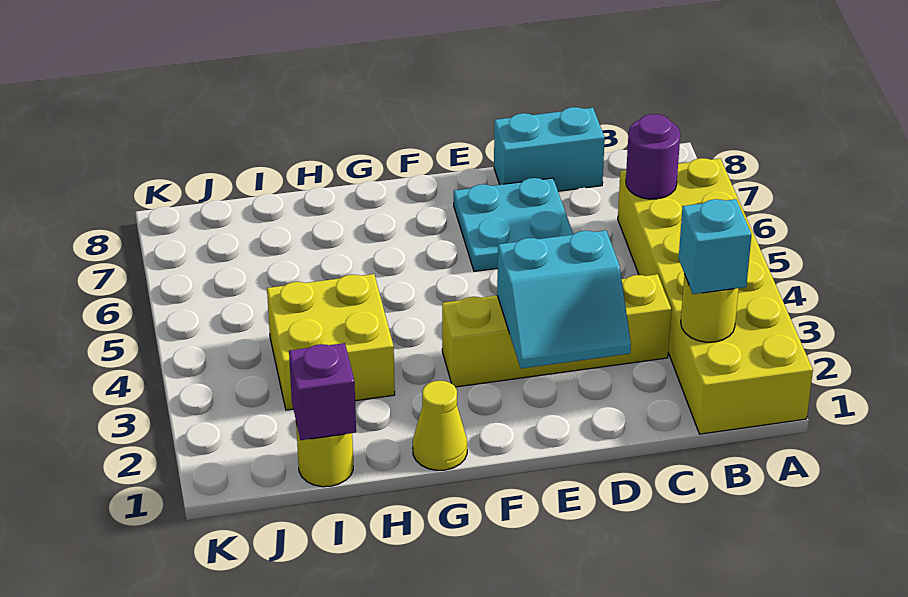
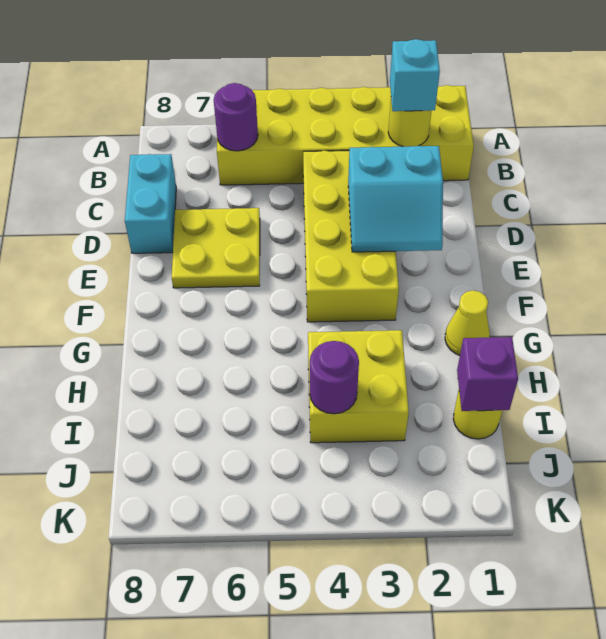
yellow 1x4 brick [442,274,671,387] -> yellow 2x4 brick [303,151,399,322]
cyan 2x2 slope [497,230,631,368] -> cyan 2x2 slope turned to [348,146,443,252]
cyan 2x2 plate [454,178,573,271] -> yellow 2x2 plate [172,208,260,288]
none -> purple 1x1 round brick [310,341,359,414]

